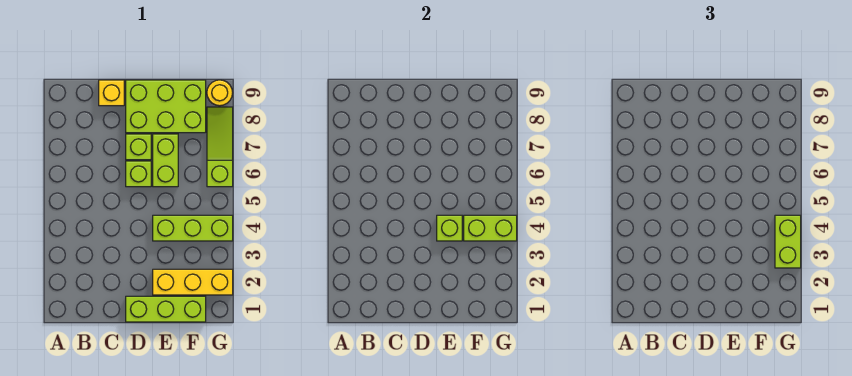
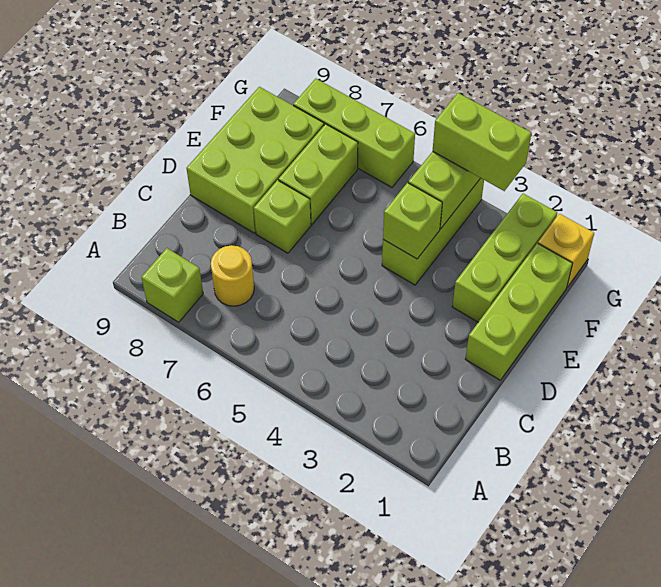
yellow 1x1 brick [99,80,124,106] -> yellow 1x1 brick moved to [538,214,594,287]
lime 1x1 brick [126,161,151,187] -> lime 1x1 brick moved to [141,248,203,322]
yellow 1x3 brick [153,269,233,295] -> lime 1x3 brick [452,194,557,322]
lime 1x2 brick [153,134,178,187] -> lime 1x2 brick turned to [279,124,358,224]
lime 1x3 slope [207,107,233,187] -> lime 1x3 brick [293,79,415,187]
yellow 1x1 round brick [207,80,233,106] -> yellow 1x1 round brick moved to [211,245,254,306]

